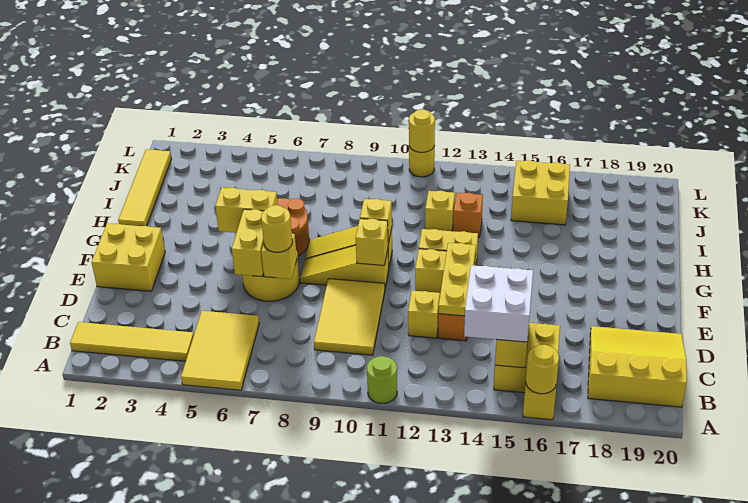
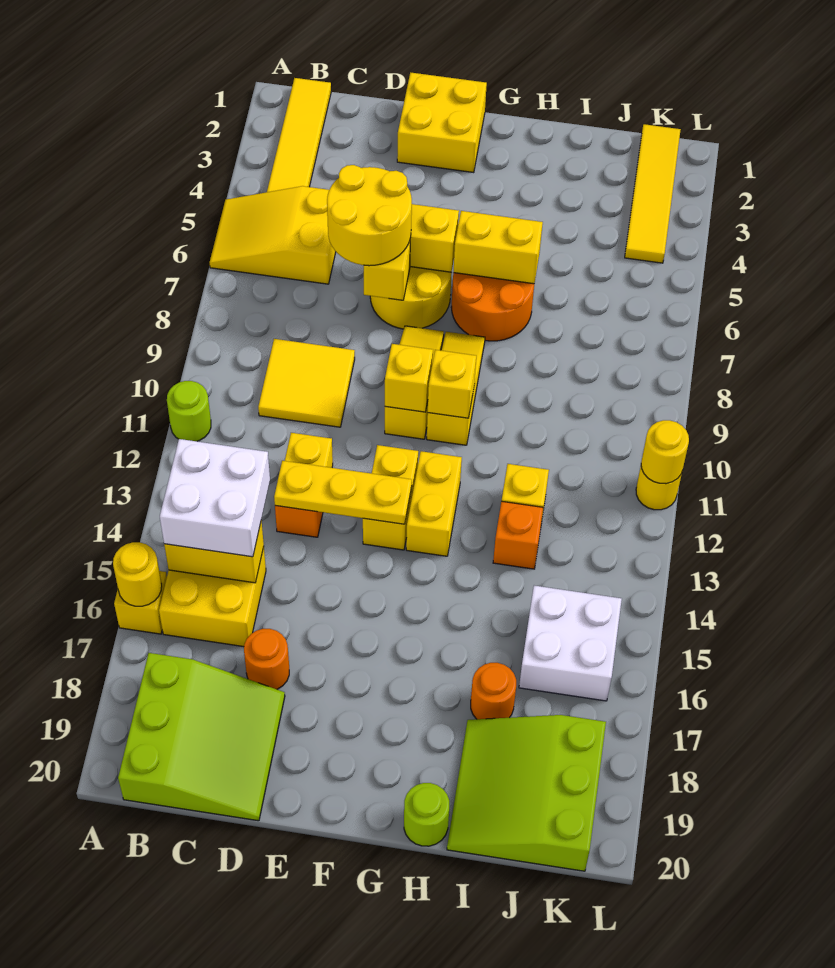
yellow 2x3 tile [181,311,259,390] -> yellow 2x3 slope [210,186,336,284]
yellow 3x3 slope [588,326,687,407] -> lime 3x3 slope [118,653,285,821]
yellow 2x3 tile [314,279,385,355] -> yellow 2x2 tile [258,339,355,427]
none -> orange 1x1 round brick [244,629,289,689]
yellow 1x1 round brick [261,205,292,252] -> yellow 2x2 round brick [327,165,412,266]
yellow 1x2 brick [215,188,278,233] -> yellow 1x2 brick turned to [454,211,543,284]
yellow 1x4 tile [118,149,171,226] -> yellow 1x4 tile turned to [625,124,681,263]
none -> lime 1x1 round brick [404,783,449,846]
none -> orange 1x1 round brick [471,663,516,719]
none -> lime 3x3 slope [447,715,606,871]
yellow 2x2 brick [511,160,570,225] -> white 2x2 brick [519,586,622,701]

